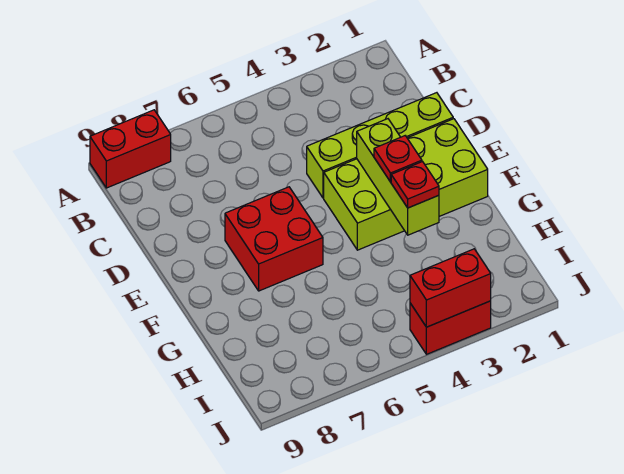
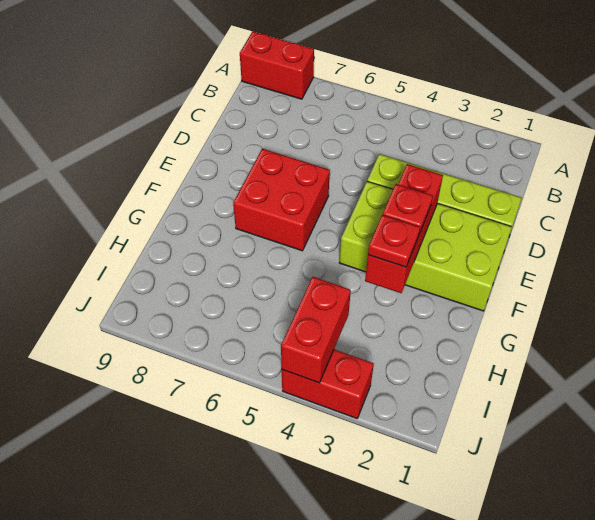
lime 1x3 brick [357,119,439,235] -> red 1x3 brick [365,164,443,293]
red 1x2 brick [410,249,491,327] -> red 1x2 brick turned to [281,277,351,383]

